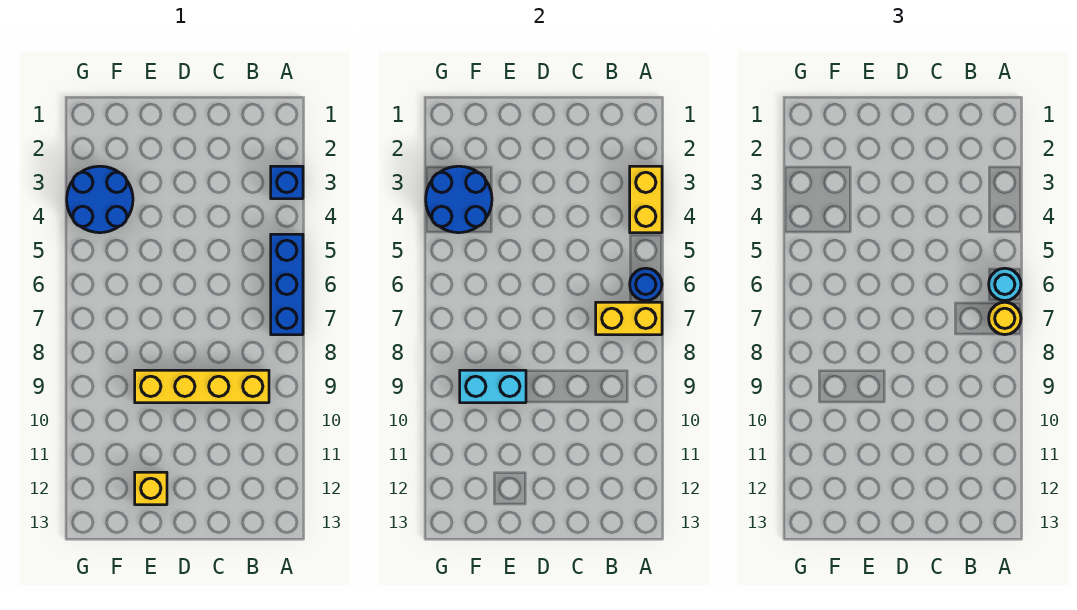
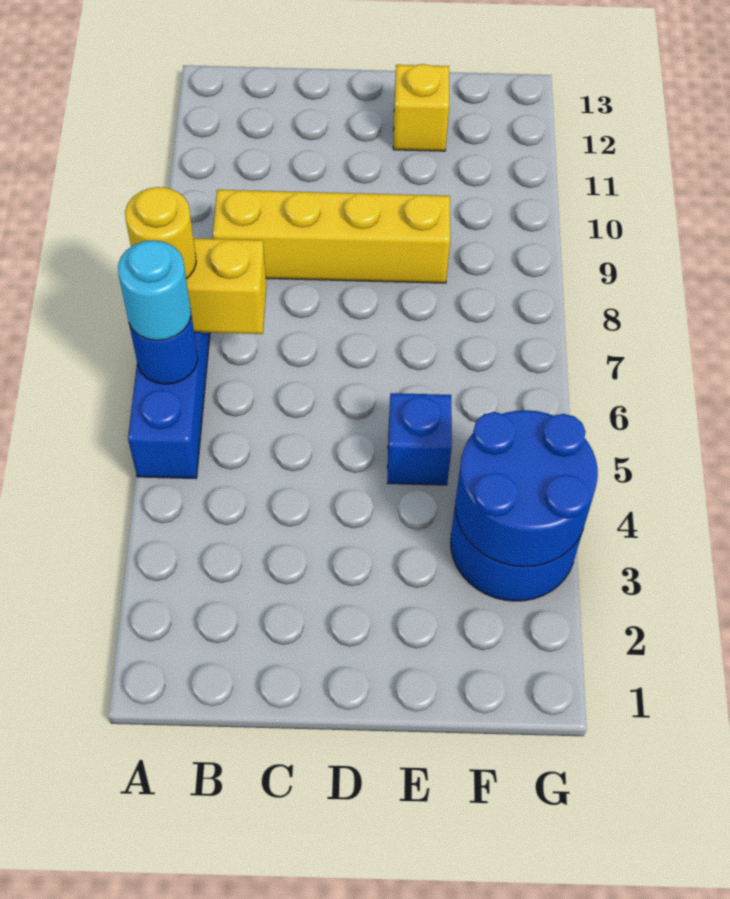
blue 1x1 brick [271,166,303,199] -> blue 1x1 brick moved to [388,393,452,485]
yellow 1x2 brick [630,166,662,233] -> none
cyan 1x2 brick [460,370,526,403] -> none

